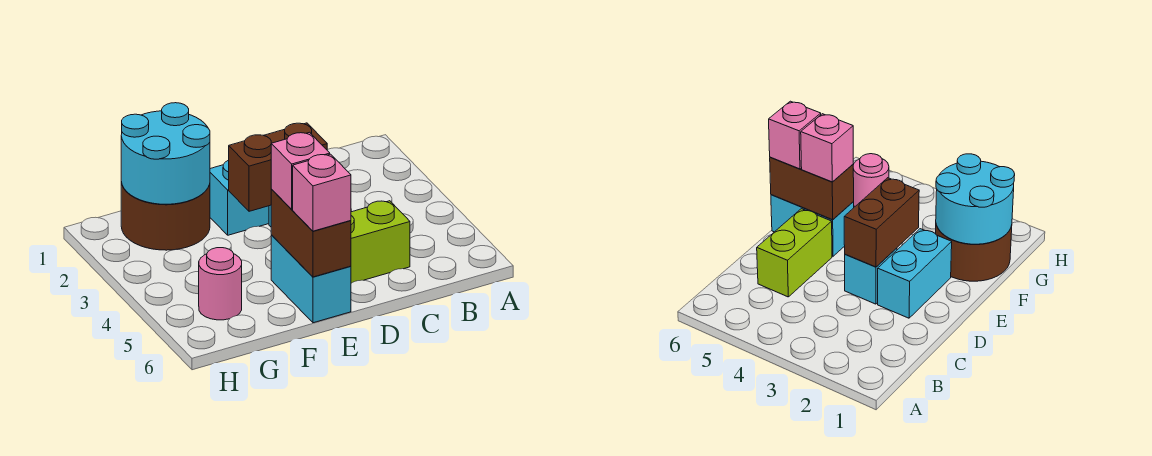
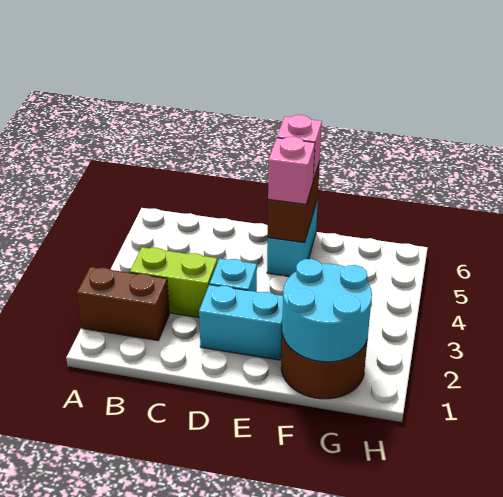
lime 1x2 brick [351,201,410,283] -> lime 1x2 brick moved to [130,247,217,317]
brown 1x2 brick [229,123,327,211] -> brown 1x2 brick moved to [77,267,169,341]
pink 1x1 round brick [199,248,242,320] -> none

